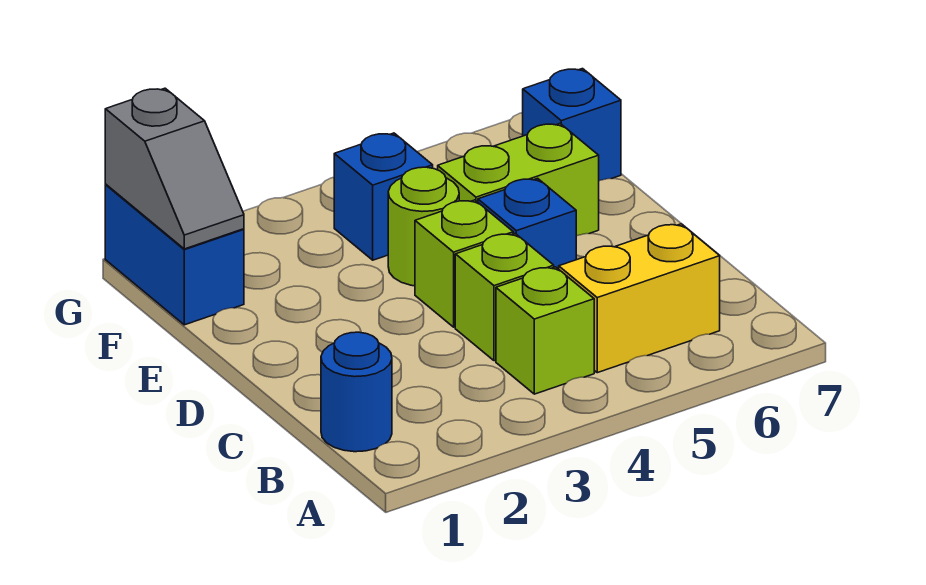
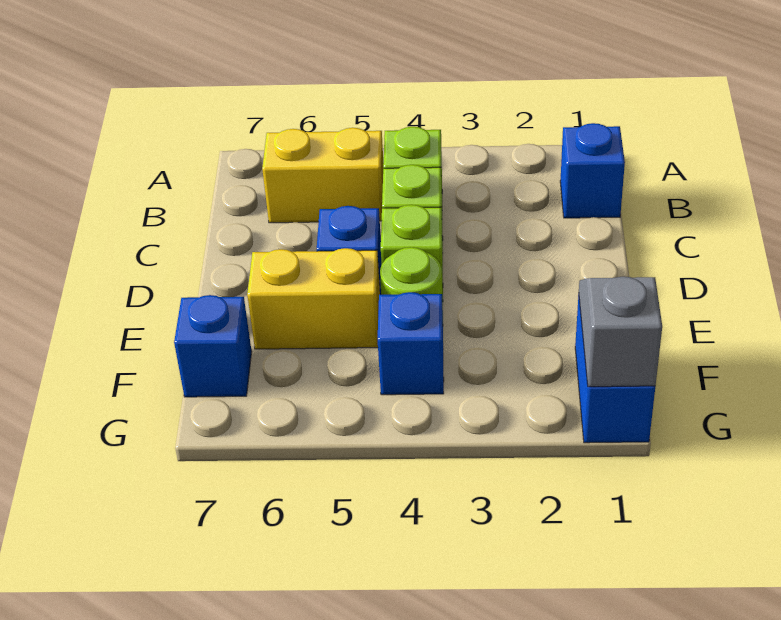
blue 1x1 round brick [321,332,392,452] -> blue 1x1 brick [560,123,625,218]
lime 1x2 brick [438,124,599,236] -> yellow 1x2 brick [247,248,380,349]

